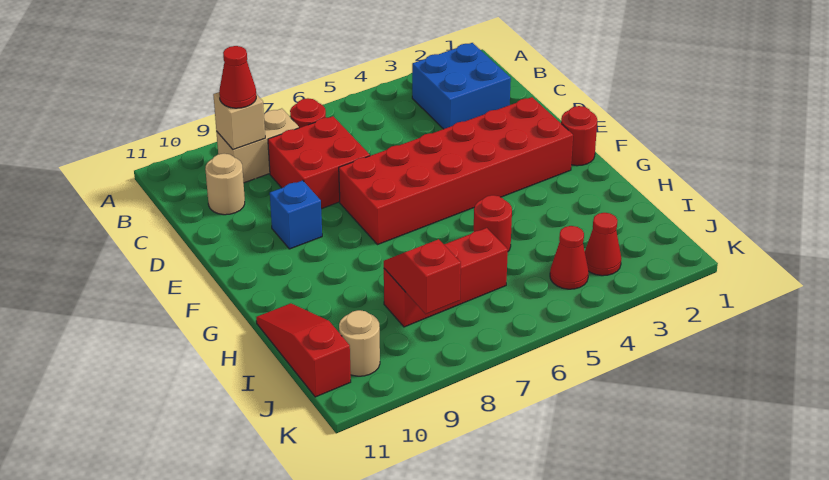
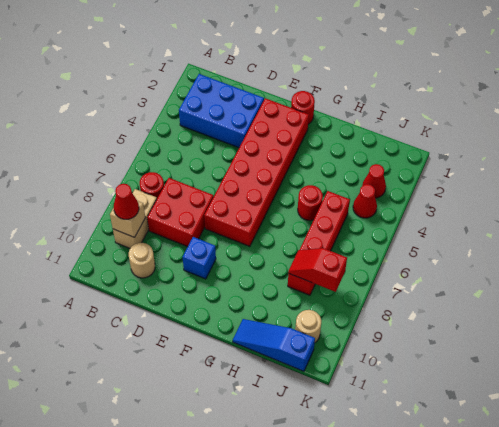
blue 2x2 brick [412,43,511,129] -> blue 2x3 brick [179,74,264,148]
red 1x3 slope [256,303,351,397] -> blue 1x3 slope [233,319,315,371]
red 1x3 brick [384,228,508,327] -> red 1x4 brick [288,191,350,295]

